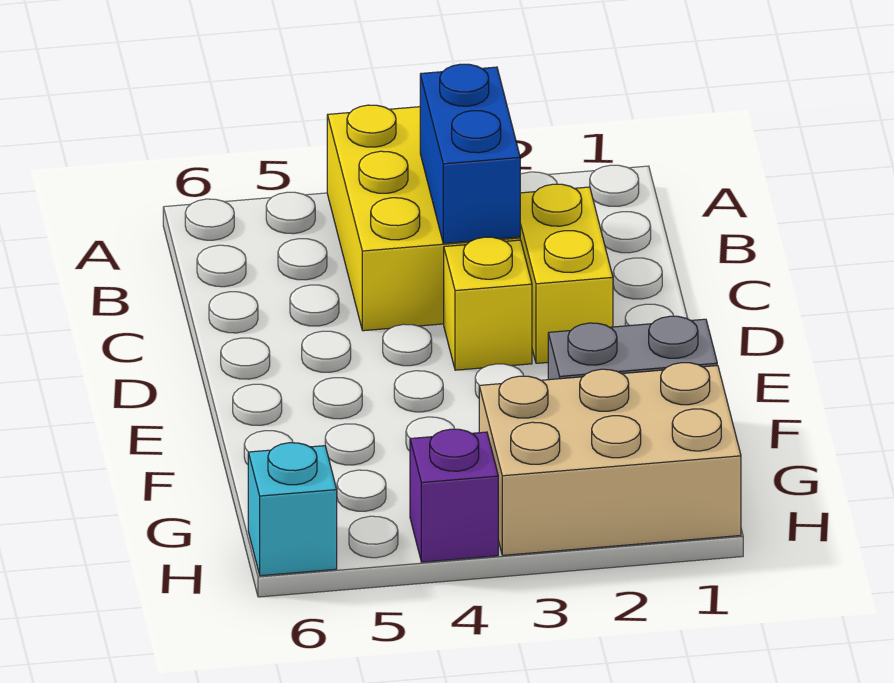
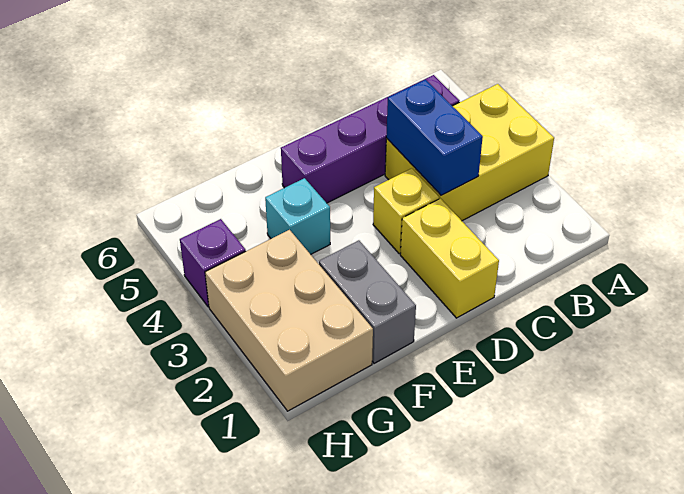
blue 1x2 brick [420,64,520,243] -> blue 1x2 brick turned to [386,80,483,195]
none -> purple 1x4 brick [281,75,459,203]
yellow 1x2 brick [520,184,613,363] -> yellow 1x2 brick turned to [400,198,499,318]
cyan 1x1 brick [248,443,337,576] -> cyan 1x1 brick moved to [265,178,330,254]

